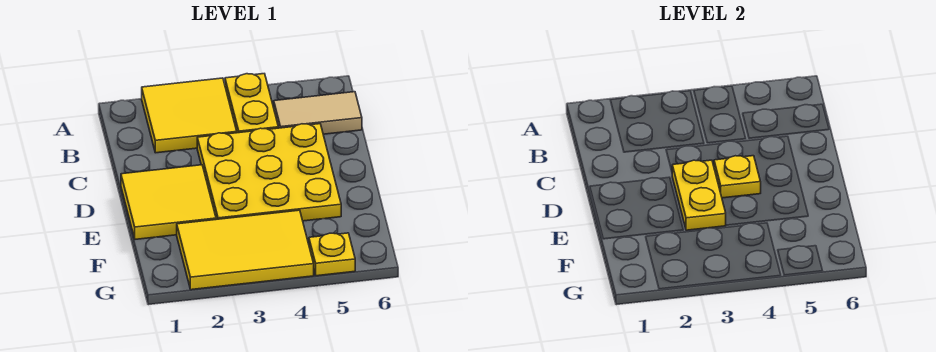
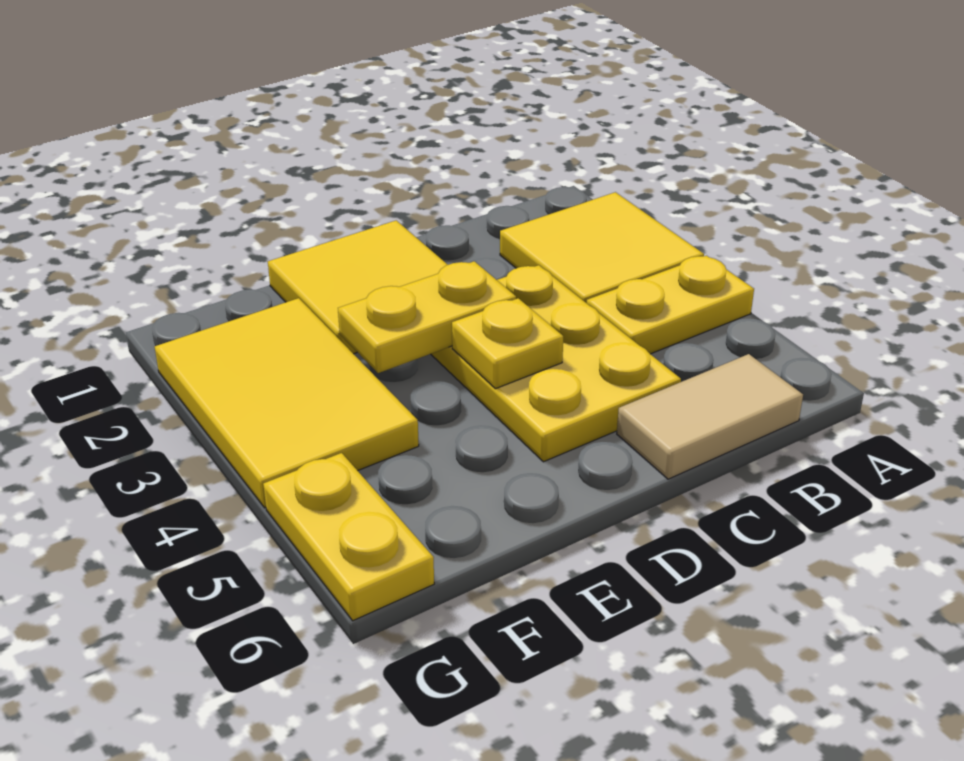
tan 1x2 tile [274,92,362,134] -> tan 1x2 tile turned to [617,354,803,479]
yellow 3x3 plate [197,124,341,221] -> yellow 2x3 plate [431,265,681,462]
yellow 1x1 plate [309,233,355,276] -> yellow 1x2 plate [263,453,434,621]

